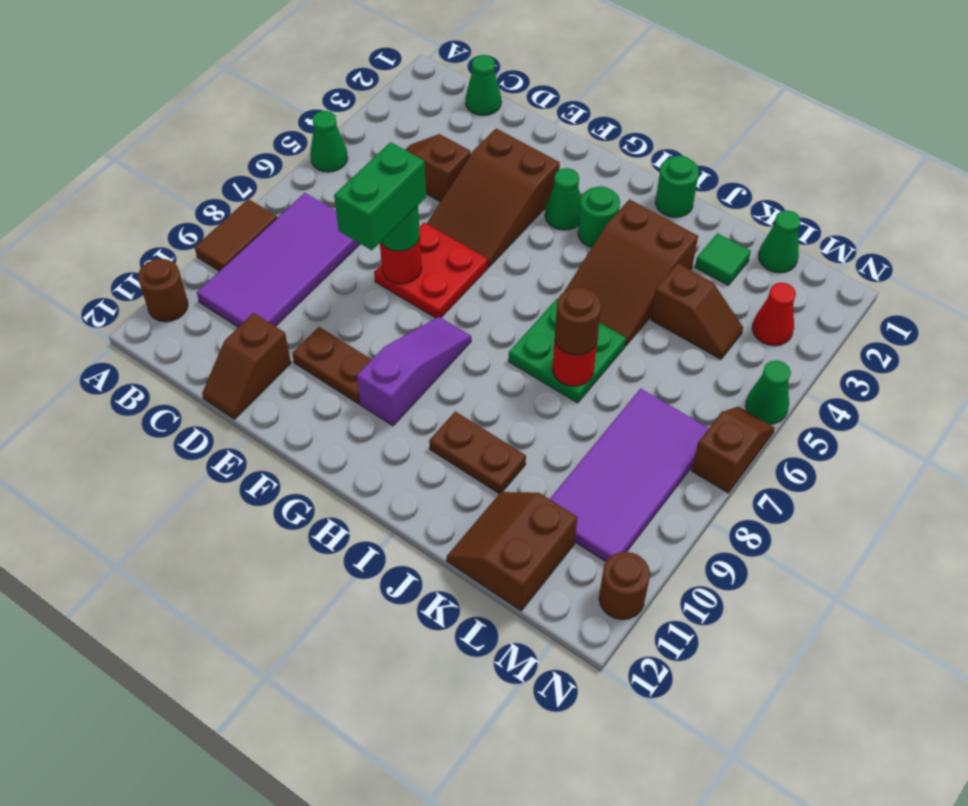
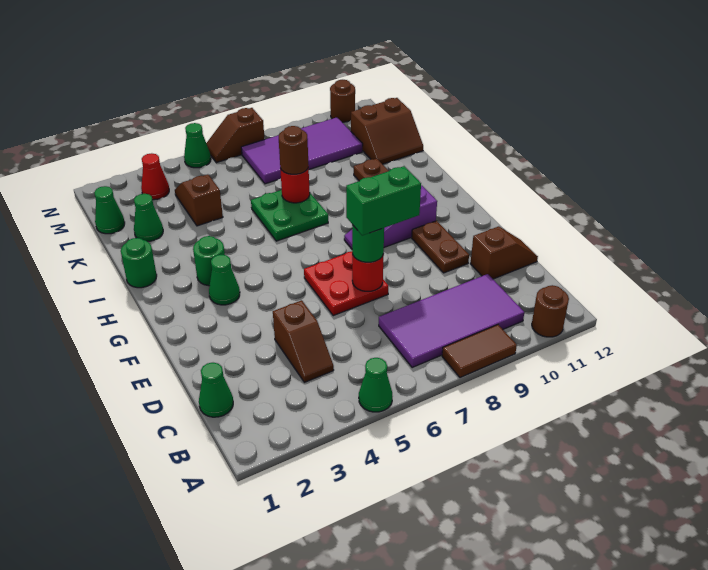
brown 2x3 slope [427,128,560,267] -> none
brown 2x3 slope [564,199,698,346] -> none
green 1x1 tile [695,233,751,285] -> green 1x1 cone [134,194,163,241]

